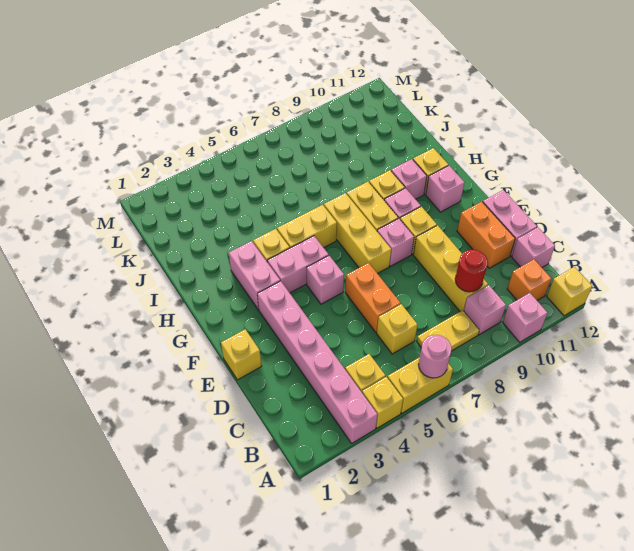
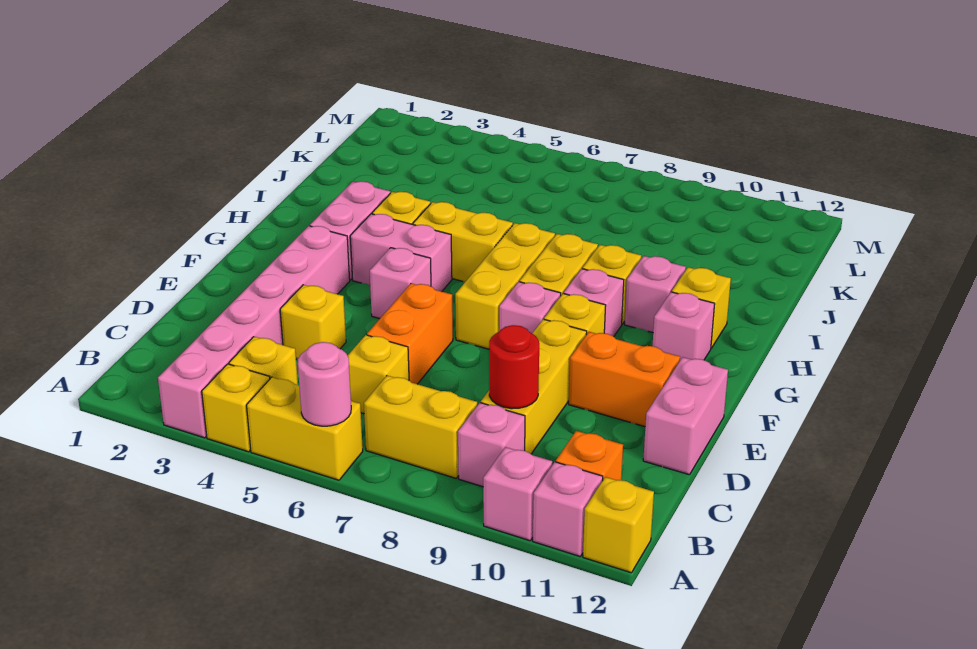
yellow 1x2 plate [417,310,479,351] -> yellow 1x2 brick [364,376,477,478]
pink 1x1 brick [512,227,555,267] -> pink 1x1 brick moved to [533,462,603,556]
orange 1x2 brick [457,202,515,268] -> orange 1x2 brick turned to [569,332,680,427]
yellow 1x1 brick [221,329,262,380] -> yellow 1x1 brick moved to [280,285,346,359]

